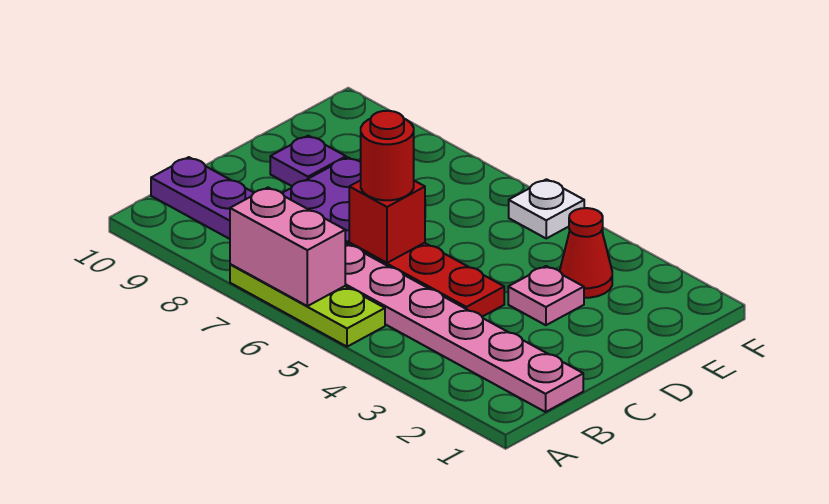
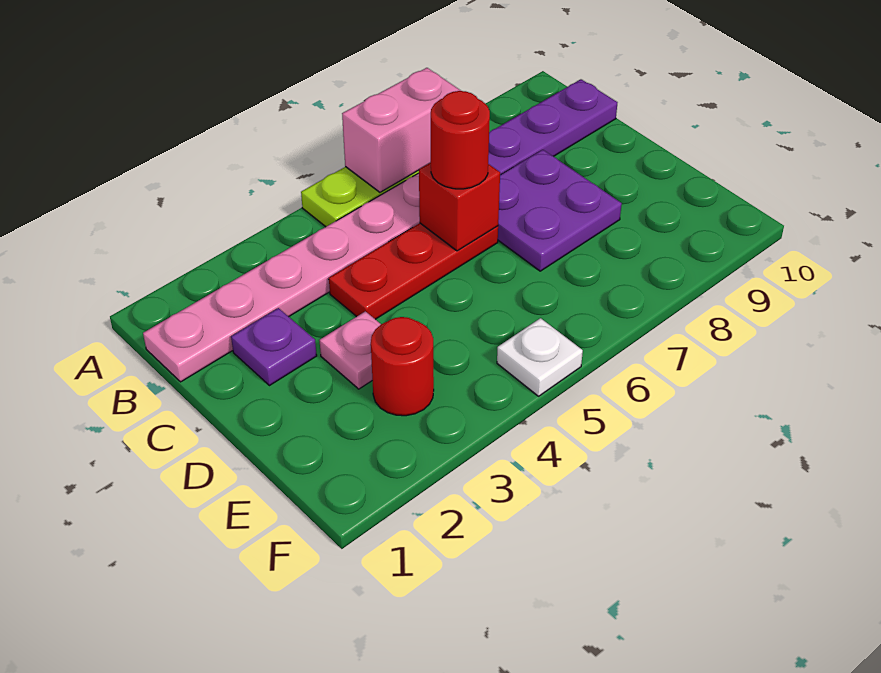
purple 1x1 plate [270,136,346,186] -> purple 1x1 plate moved to [231,308,317,386]
red 1x1 cone [560,208,612,298] -> red 1x1 round brick [371,317,434,416]

